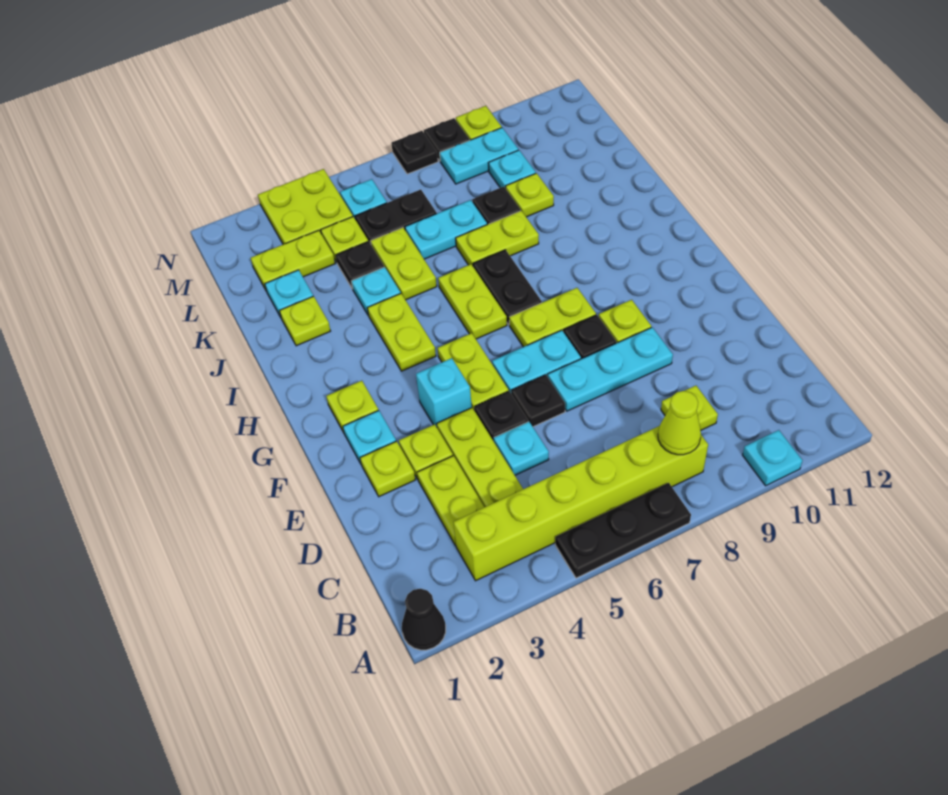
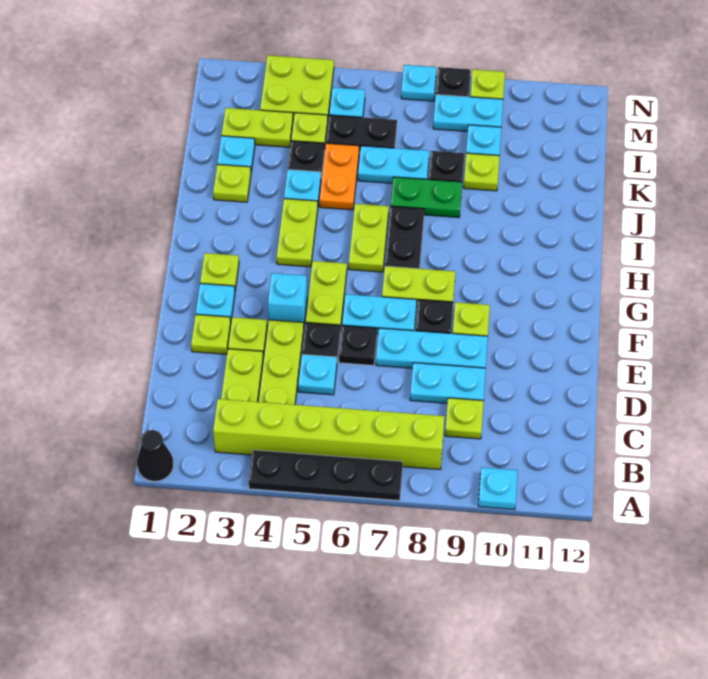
black 1x3 plate [555,483,691,578] -> black 1x4 plate [248,450,403,501]
lime 1x1 cone [658,391,701,455] -> none
none -> cyan 1x2 plate [410,363,486,403]
lime 1x2 plate [371,228,437,300] -> orange 1x2 plate [319,143,359,210]
lime 1x2 plate [456,211,539,266] -> green 1x2 plate [391,177,462,218]
black 1x1 plate [391,131,438,174] -> cyan 1x1 plate [401,65,436,101]

